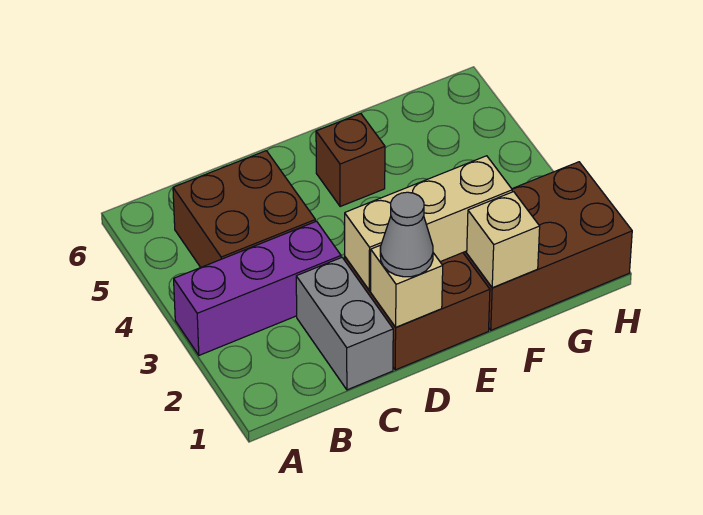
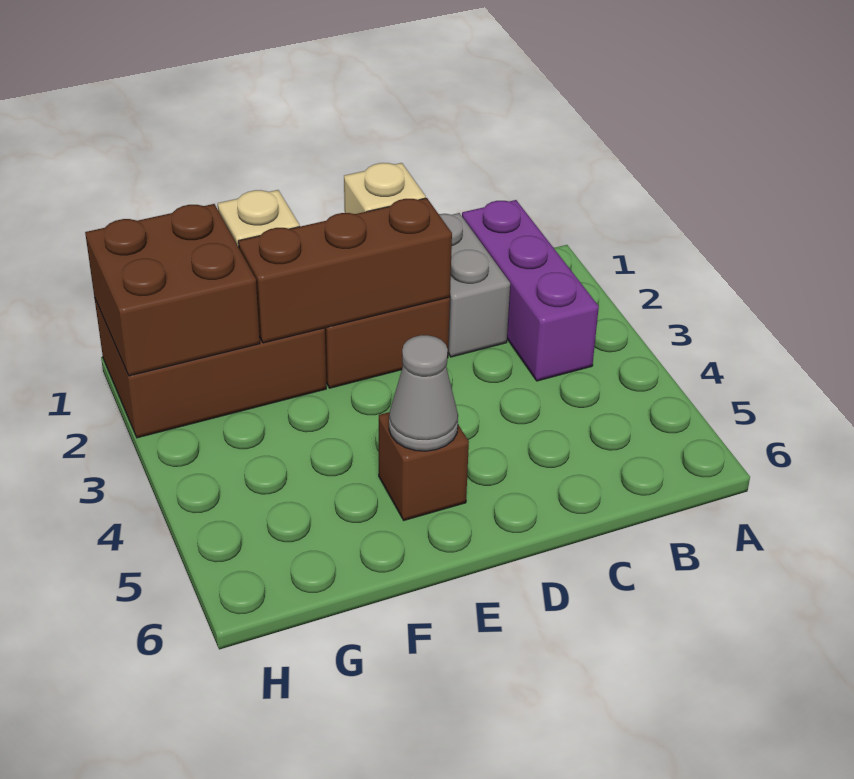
purple 1x3 brick [174,221,341,355] -> purple 1x3 brick turned to [462,200,599,381]
brown 2x2 brick [173,151,315,267] -> brown 2x2 brick moved to [85,204,260,376]
grey 1x1 cone [380,192,433,277] -> grey 1x1 cone moved to [389,335,458,451]
tan 1x3 brick [345,156,512,290] -> brown 1x3 brick [238,198,452,343]

